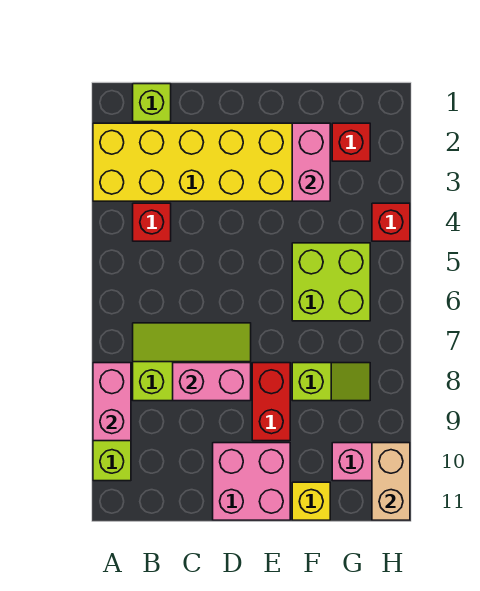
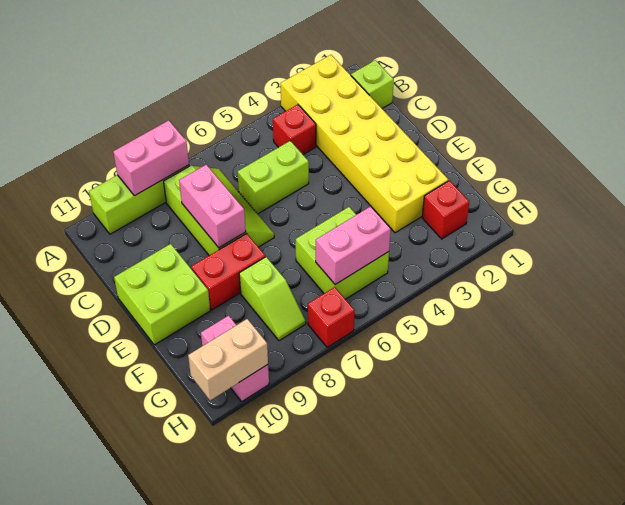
none -> lime 1x2 brick [238,141,309,214]
pink 2x2 brick [213,443,290,520] -> lime 2x2 brick [114,244,210,345]
pink 1x2 brick [292,123,330,201] -> pink 1x2 brick moved to [316,206,391,285]
yellow 1x1 brick [292,482,330,520] -> none
red 1x1 brick [372,203,410,241] -> red 1x1 brick moved to [308,287,355,347]

